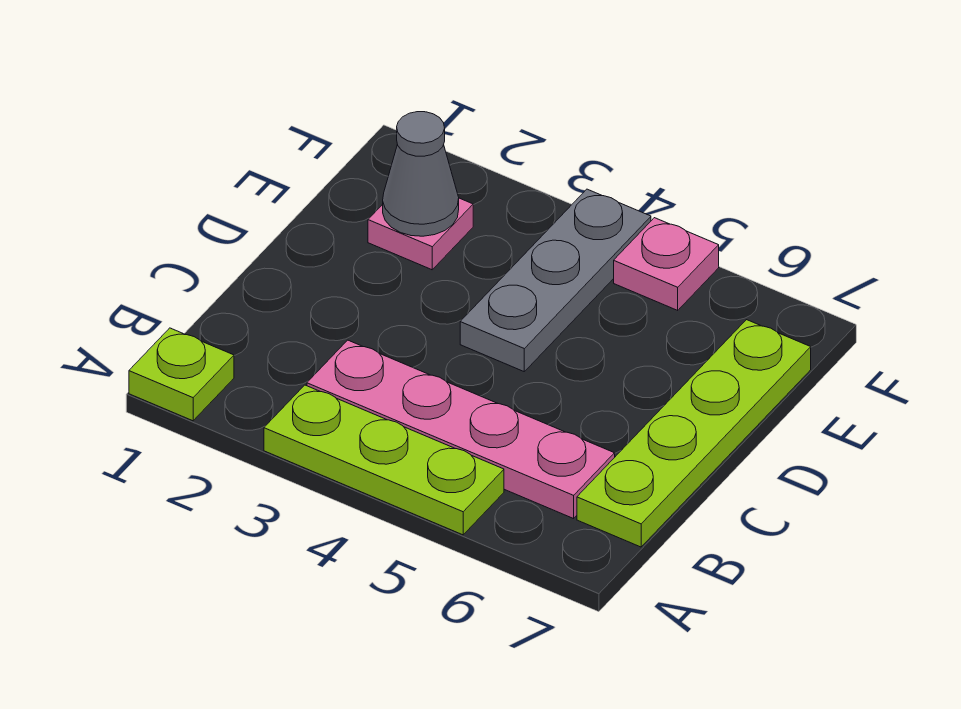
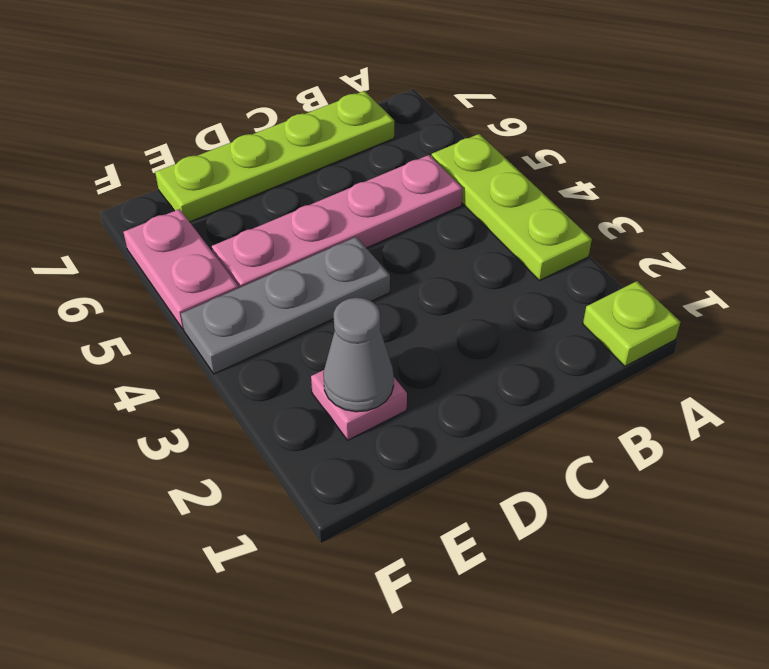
pink 1x4 plate [307,340,615,519] -> pink 1x4 plate turned to [212,155,463,288]
pink 1x1 plate [614,218,719,310] -> pink 1x2 plate [123,209,238,329]

